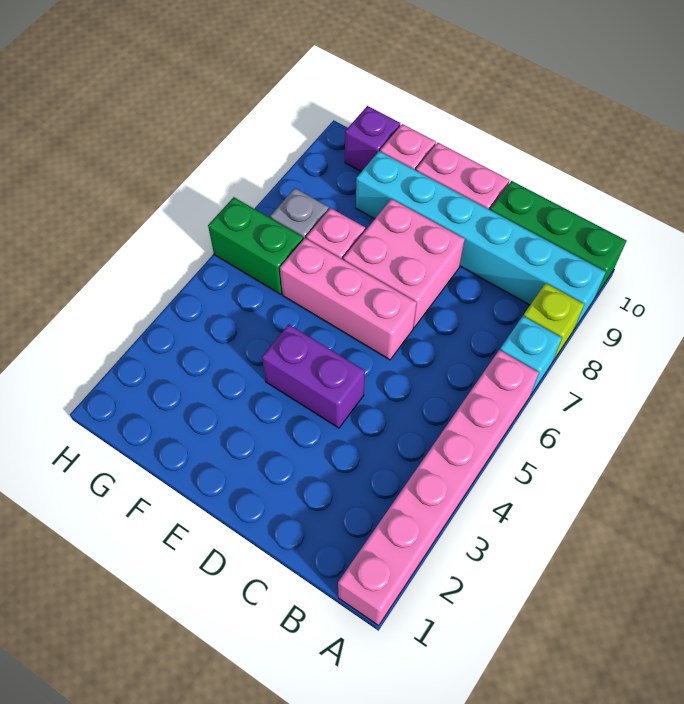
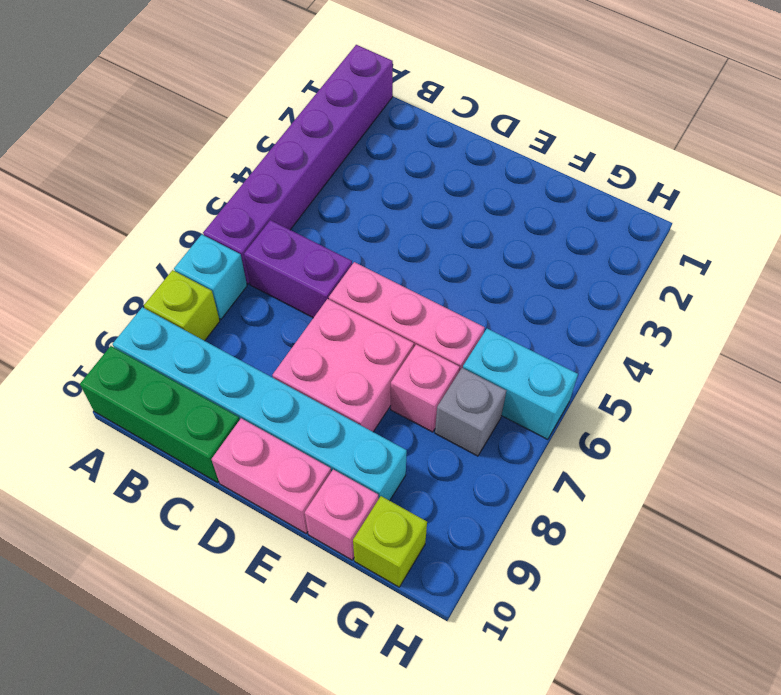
pink 1x6 brick [338,350,539,625] -> purple 1x6 brick [203,45,393,284]
purple 1x2 brick [262,324,365,428] -> purple 1x2 brick moved to [244,220,352,318]
green 1x2 brick [208,197,303,294] -> cyan 1x2 brick [463,329,578,439]
purple 1x1 brick [345,106,400,172] -> lime 1x1 brick [353,496,427,587]

